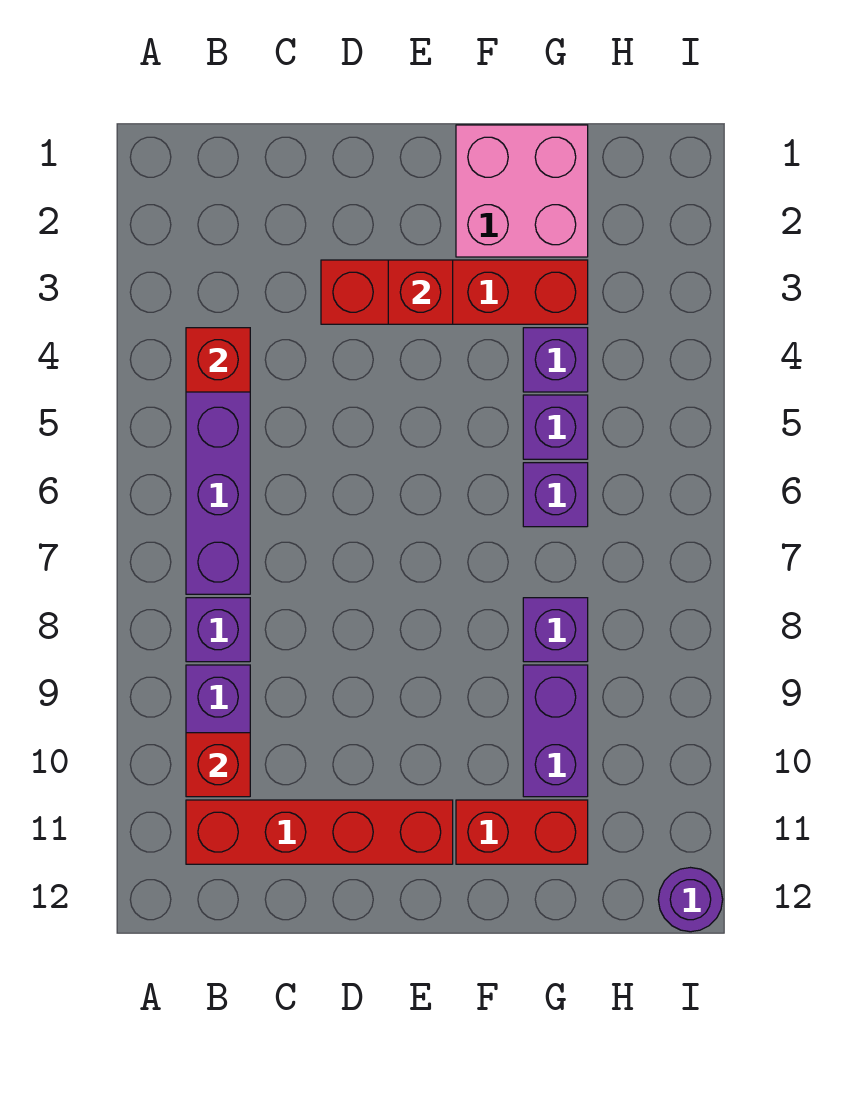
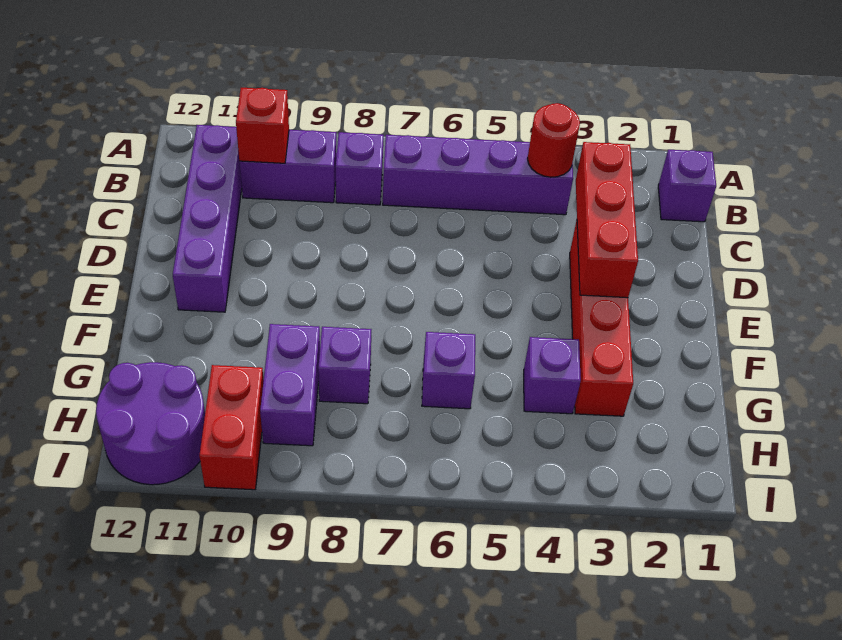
red 1x1 brick [186,328,250,392] -> red 1x1 round brick [528,103,580,177]
red 1x4 brick [186,800,453,864] -> purple 1x4 brick [173,125,242,312]
red 1x1 brick [388,260,453,324] -> red 1x3 brick [576,142,638,298]
pink 2x2 brick [456,125,588,257] -> none
red 1x2 brick [456,800,588,864] -> red 1x2 brick moved to [199,365,264,490]
purple 1x1 brick [523,395,588,459] -> purple 1x1 brick moved to [658,150,716,222]
purple 1x2 brick [523,665,588,797] -> purple 1x2 brick turned to [260,324,320,446]
purple 1x1 round brick [658,868,723,932] -> purple 2x2 round brick [96,362,205,485]

